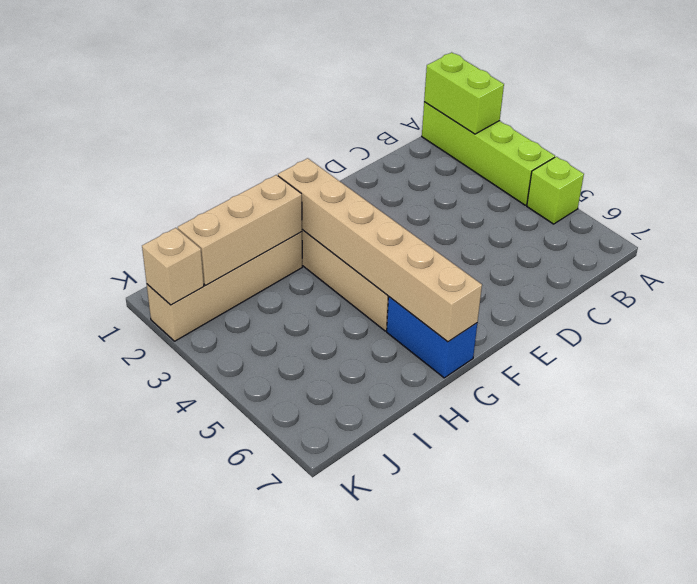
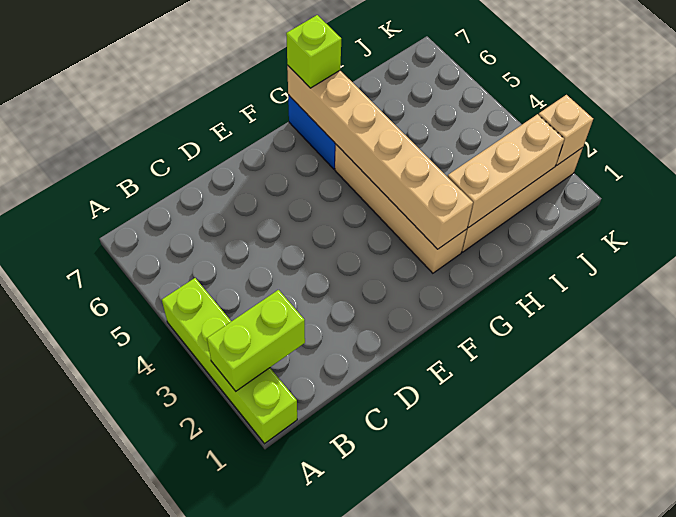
lime 1x2 brick [424,52,504,134] -> lime 1x2 brick turned to [207,290,305,391]
lime 1x1 brick [527,157,584,224] -> lime 1x1 brick moved to [286,15,341,88]

